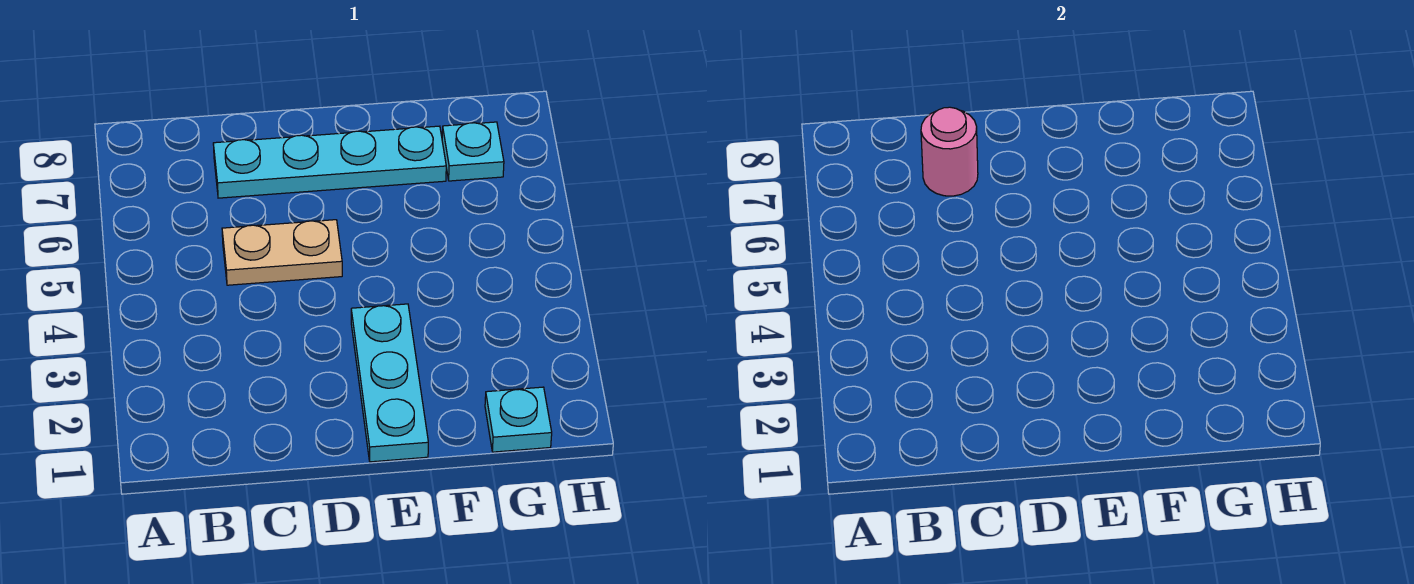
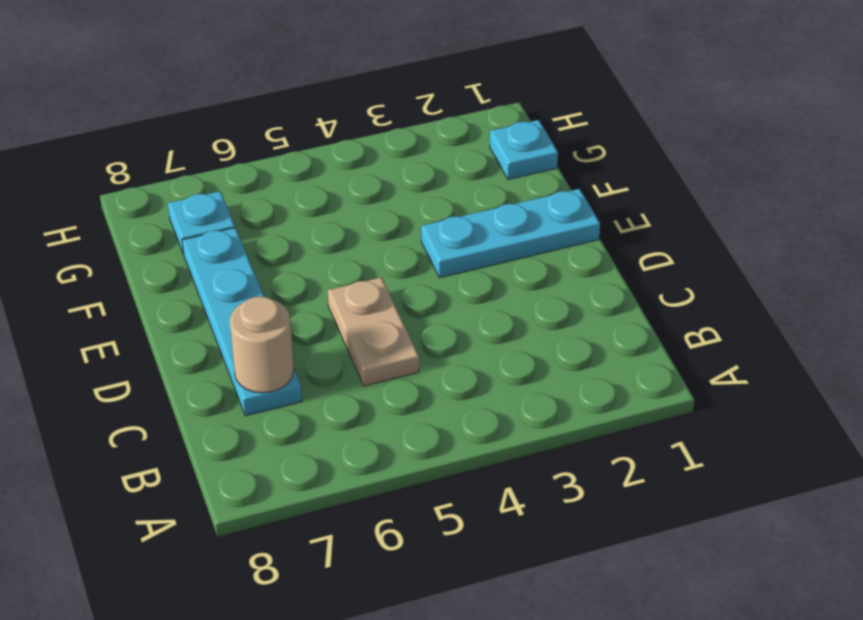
pink 1x1 round brick [921,107,978,196] -> tan 1x1 round brick [230,296,294,393]

